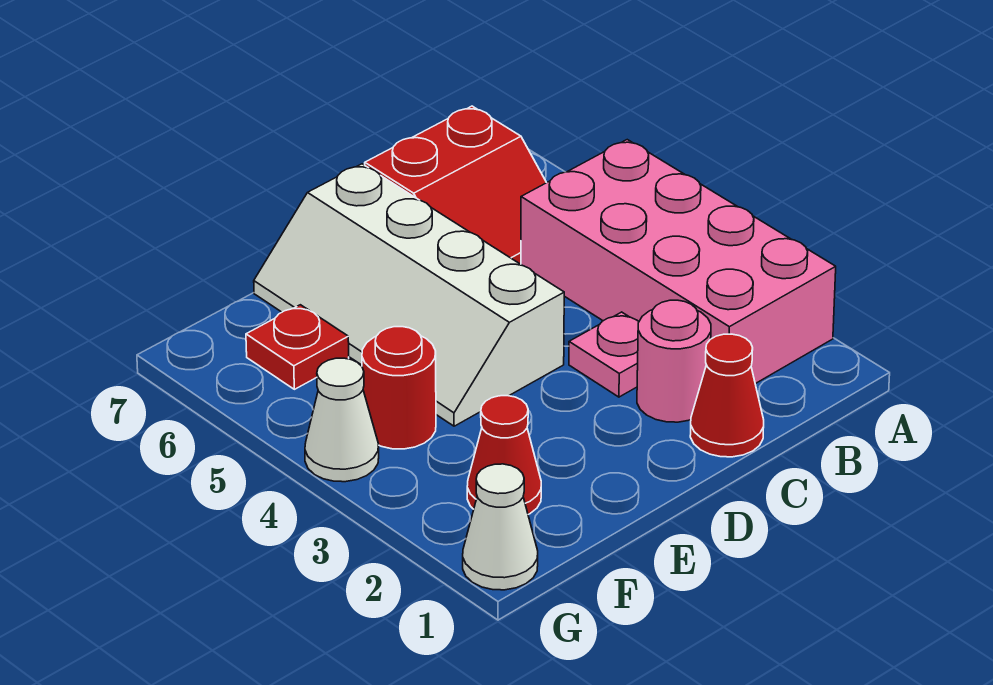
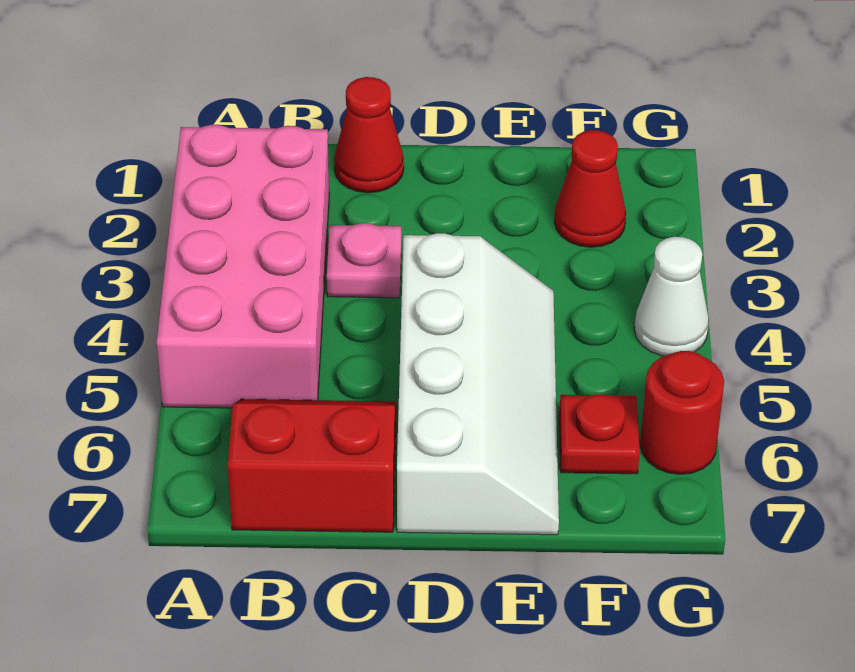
pink 1x1 round brick [637,300,711,422] -> none
red 1x1 round brick [362,327,436,449] -> red 1x1 round brick moved to [640,351,724,474]
white 1x1 cone [463,464,538,590] -> none

